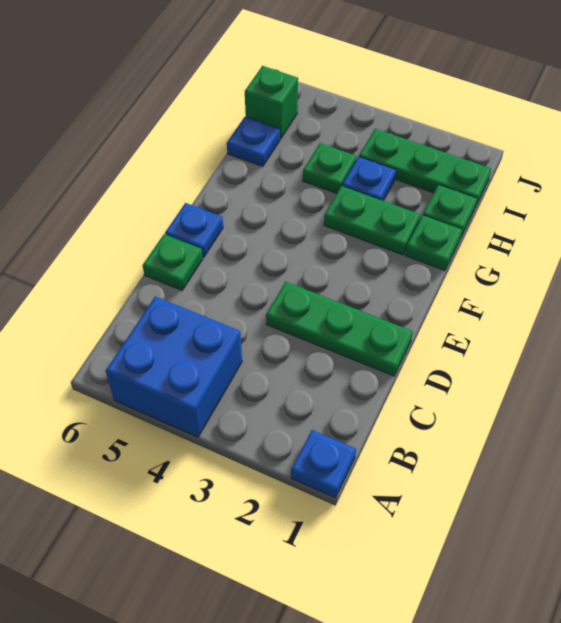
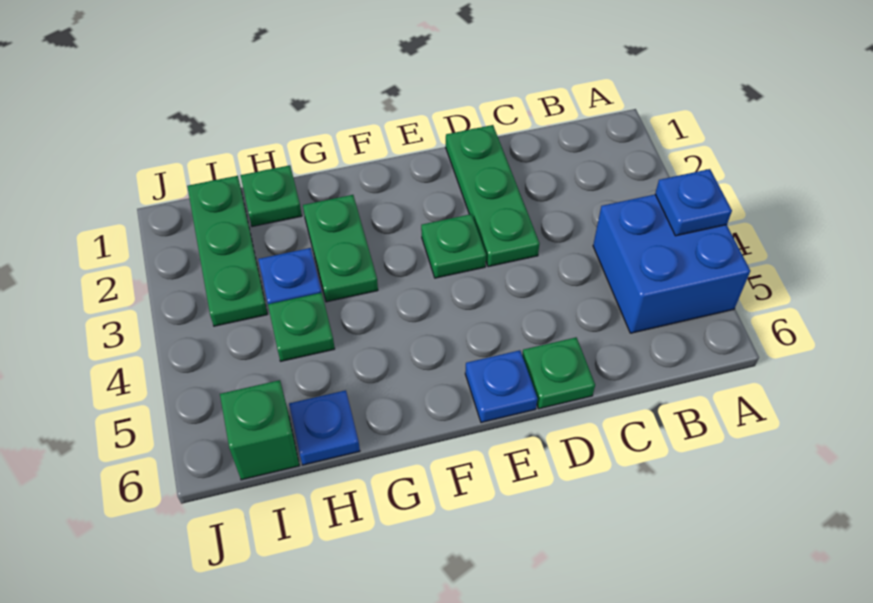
blue 1x1 plate [291,430,356,498] -> blue 1x1 plate moved to [655,169,732,236]
green 1x1 plate [405,215,462,270] -> green 1x1 plate moved to [421,214,486,278]

